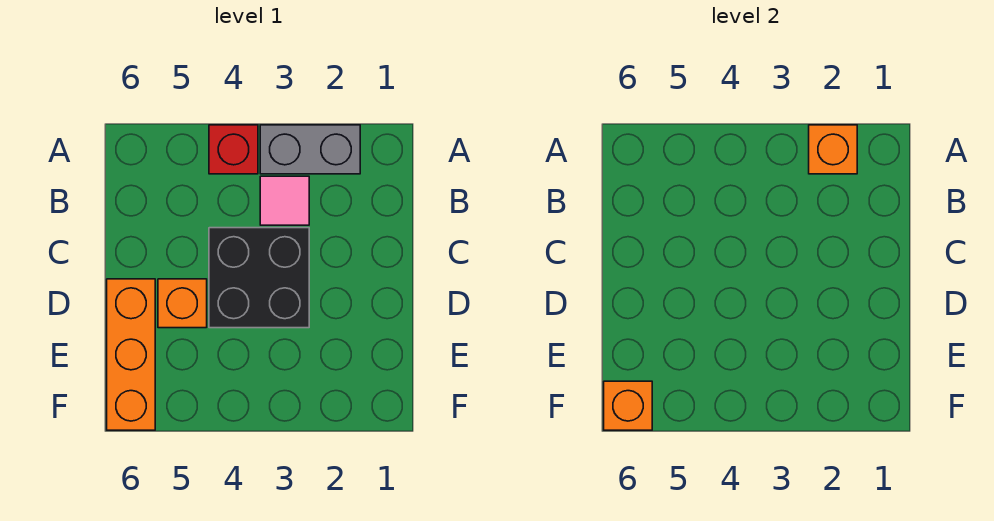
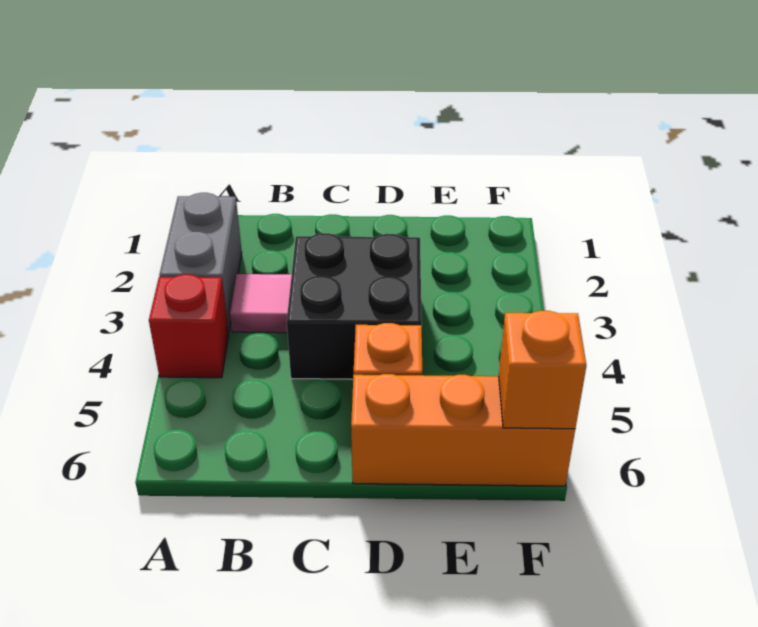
orange 1x1 brick [809,125,857,174] -> none

